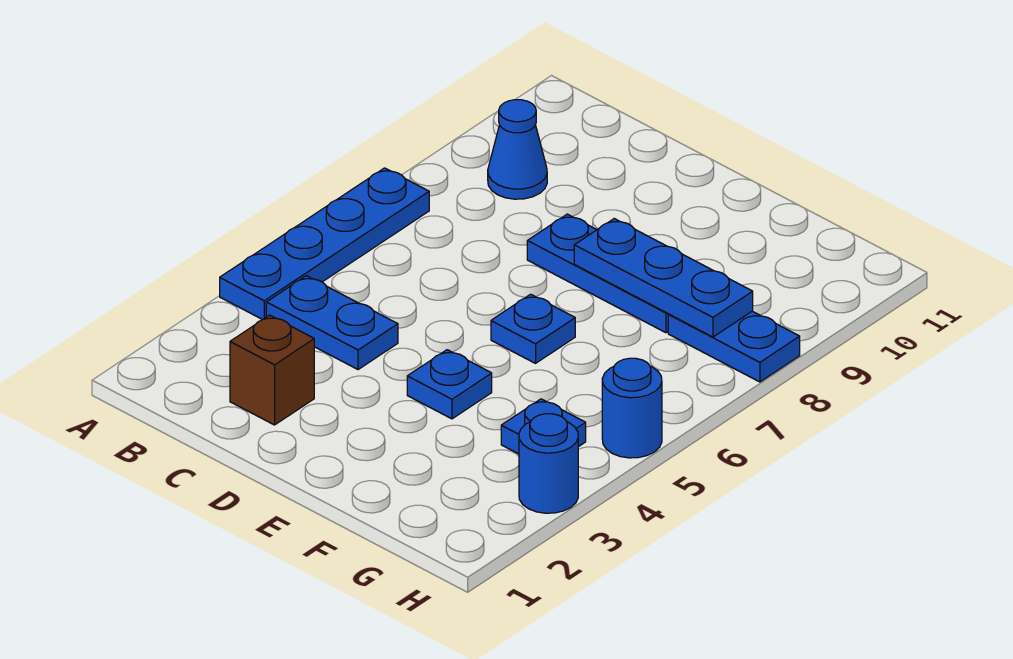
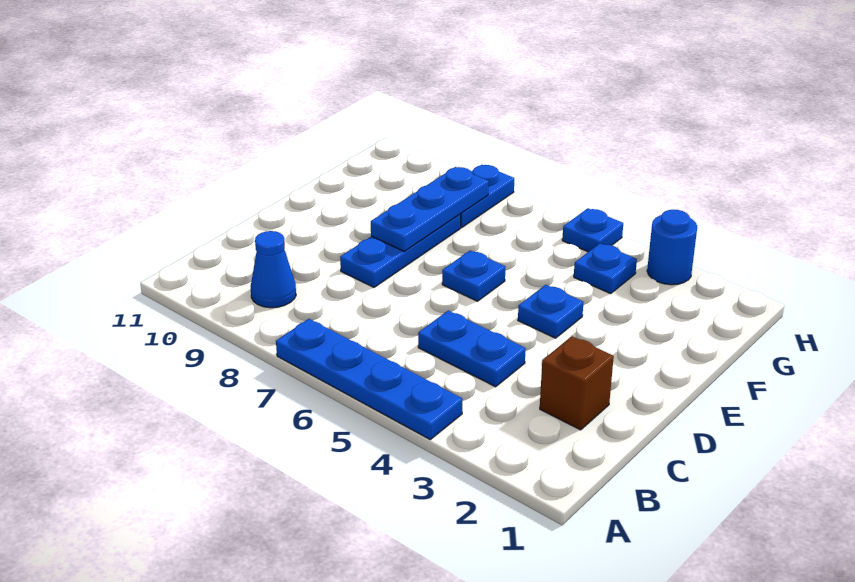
blue 1x2 plate [266,276,398,370] -> blue 1x2 plate turned to [418,311,526,387]
blue 1x1 round brick [602,358,662,458] -> blue 1x1 plate [562,208,623,252]

